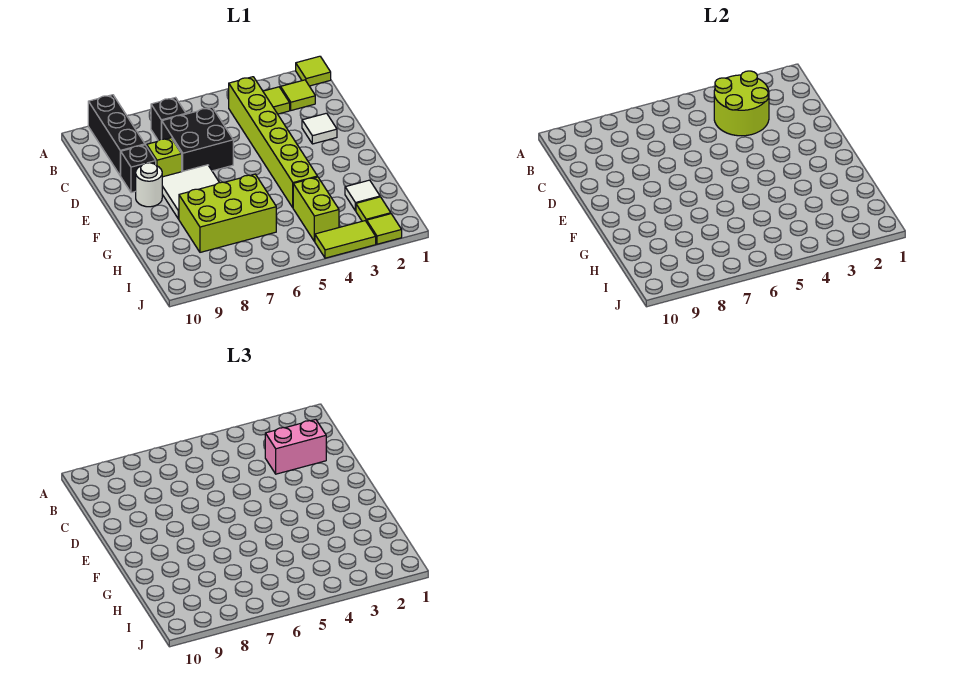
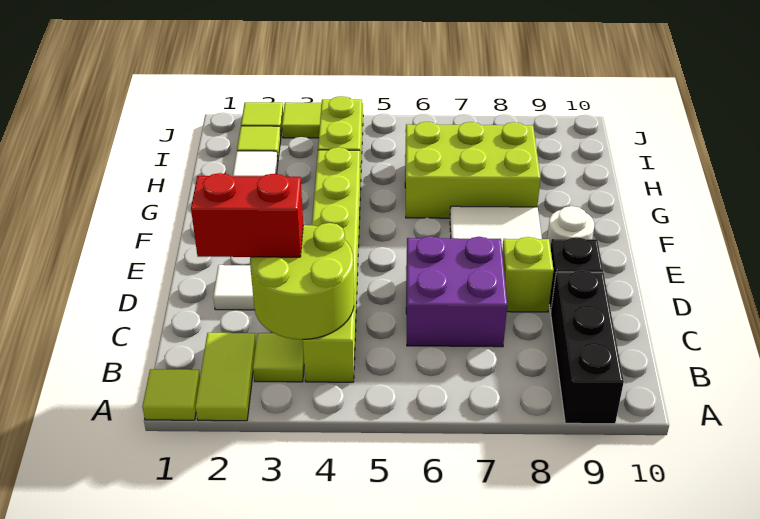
lime 1x1 tile [281,80,315,110] -> lime 1x2 tile [195,333,256,421]
black 1x1 brick [151,98,186,141] -> none
pink 1x2 brick [265,420,326,474] -> red 1x2 brick [191,173,303,257]
black 2x2 brick [162,107,233,172] -> purple 2x2 brick [406,236,507,347]

